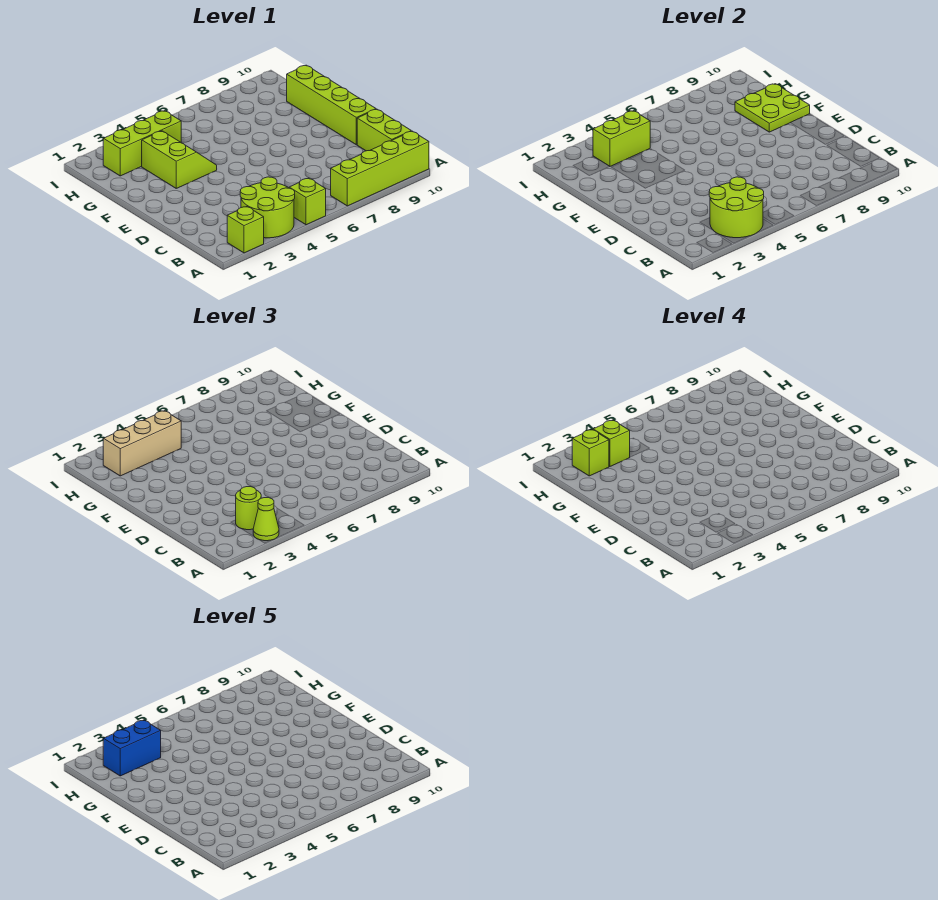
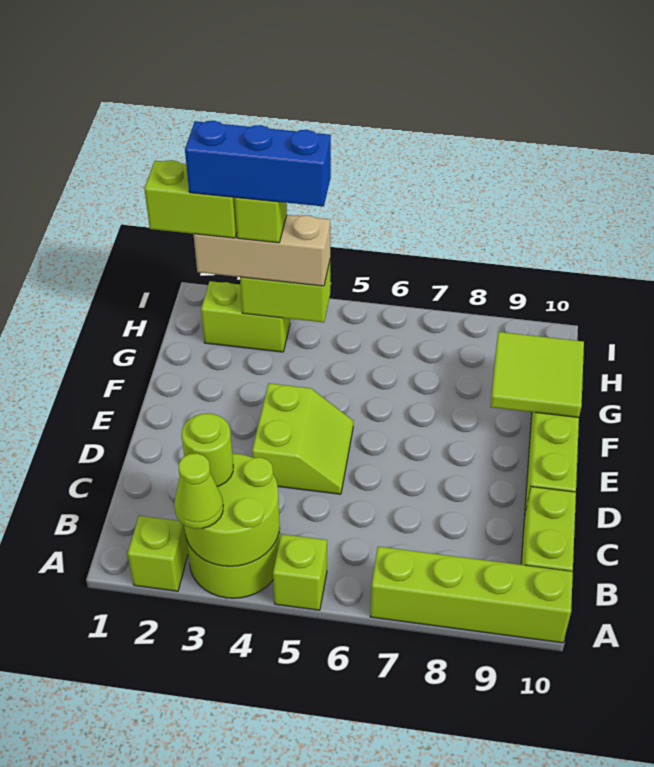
lime 2x2 slope [142,131,217,188] -> lime 2x2 slope moved to [252,383,353,494]
lime 2x2 plate [735,84,810,132] -> lime 2x2 tile [491,332,584,418]
lime 1x3 brick [103,111,181,176] -> lime 1x2 brick [201,281,290,352]
lime 1x1 brick [572,430,609,476] -> lime 1x2 brick [144,160,237,238]
blue 1x2 brick [103,720,161,776] -> blue 1x3 brick [185,121,331,207]

